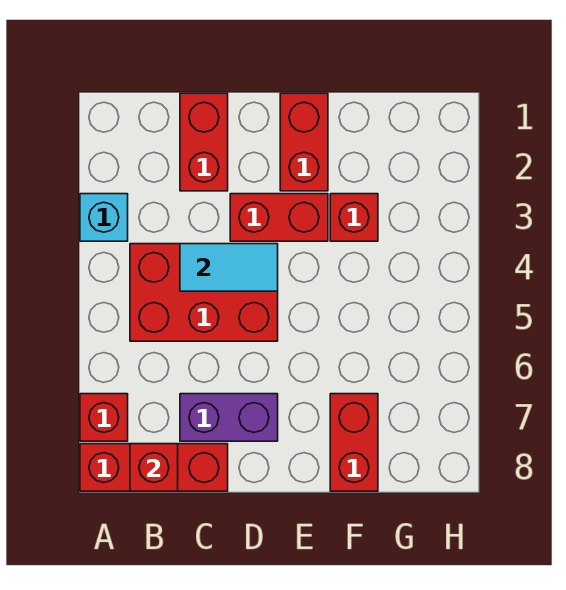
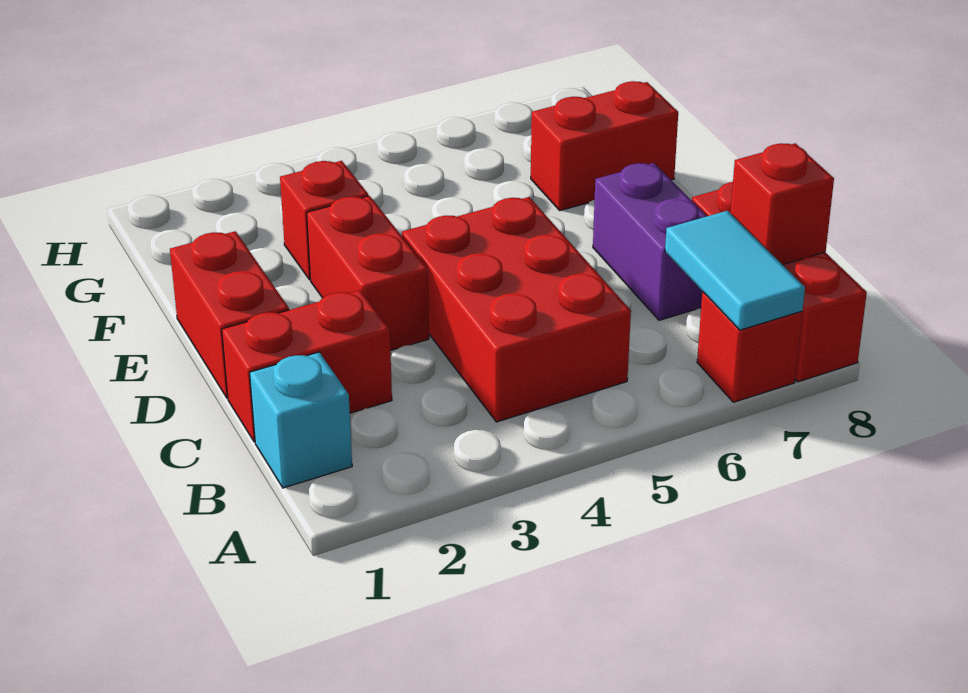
cyan 1x1 brick [80,194,128,241] -> cyan 1x1 brick moved to [250,352,352,488]
cyan 1x2 tile [180,244,278,291] -> cyan 1x2 tile moved to [665,211,805,330]
red 1x2 brick [280,93,328,191] -> red 1x2 brick turned to [170,231,289,398]

